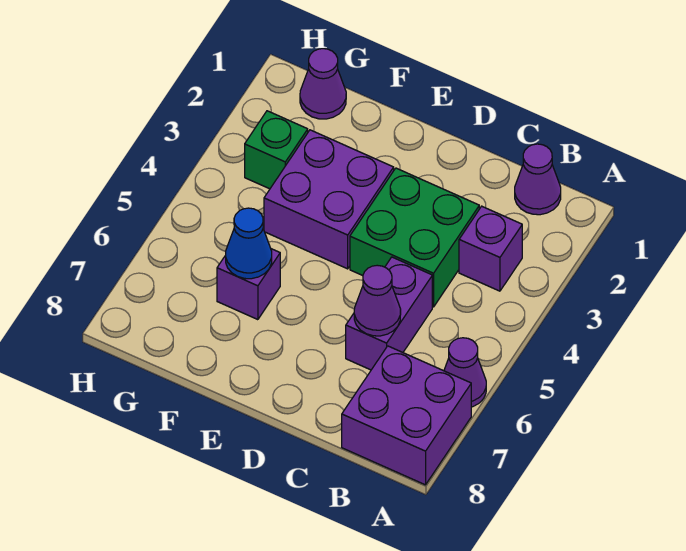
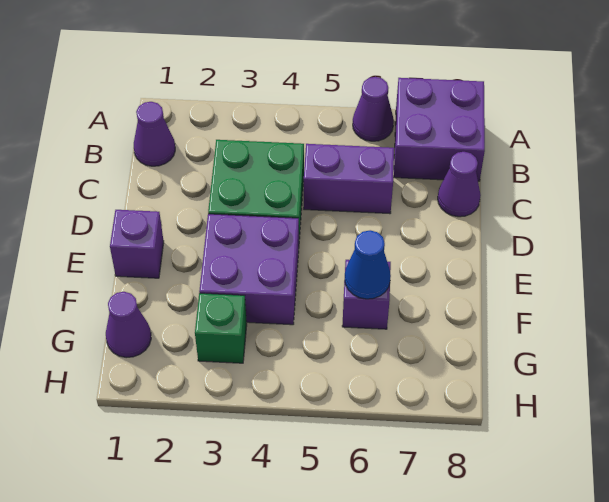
purple 1x1 brick [459,206,522,291] -> purple 1x1 brick moved to [110,210,164,278]
purple 1x1 cone [354,265,401,336] -> purple 1x1 cone moved to [438,152,481,217]

